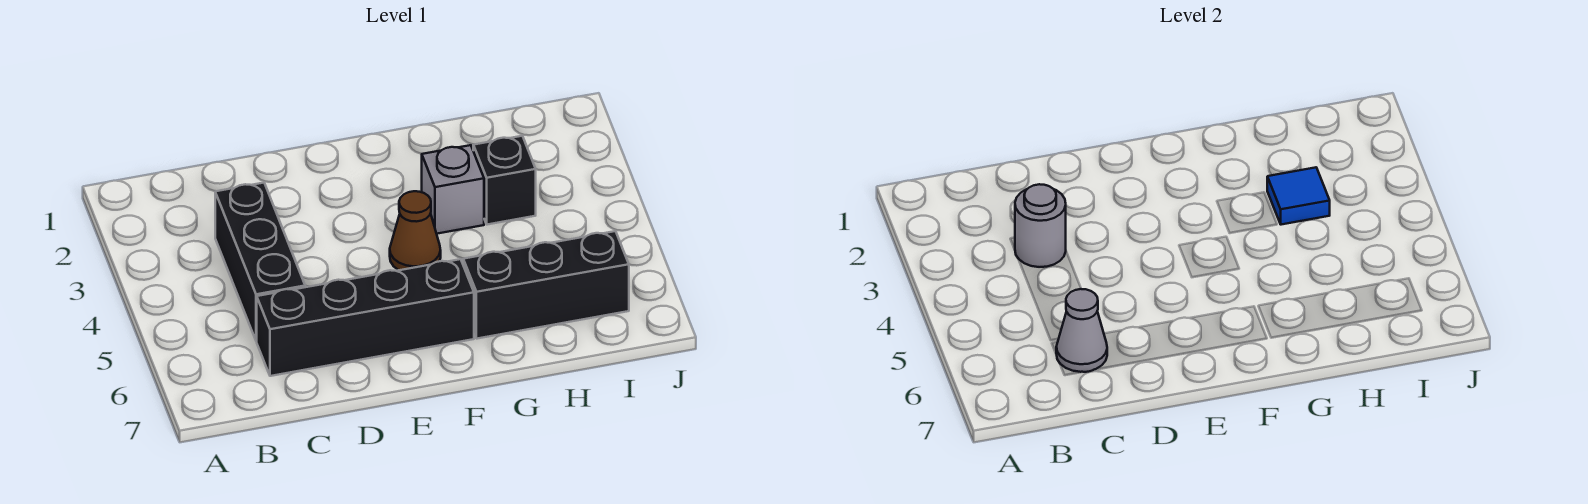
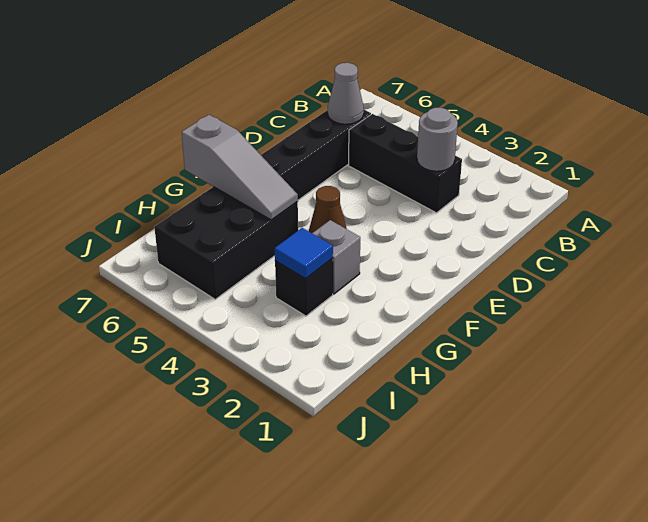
none -> grey 1x3 slope [182,115,298,220]
black 1x3 brick [463,231,629,339] -> black 2x3 brick [154,187,298,299]

